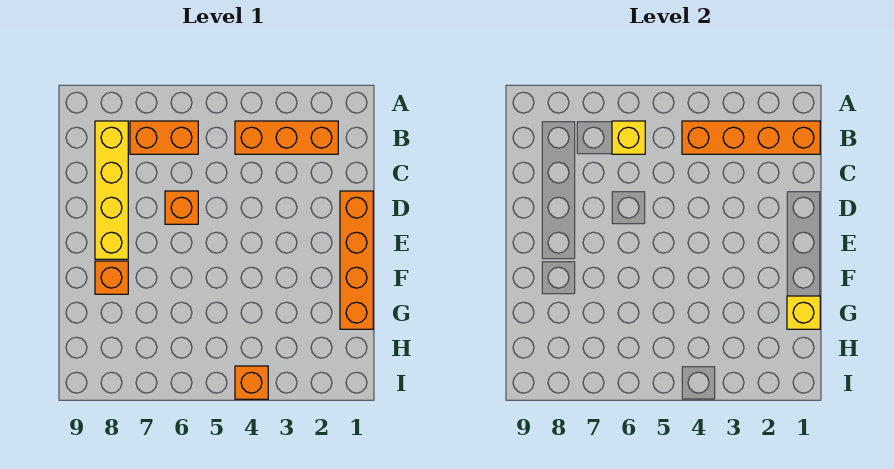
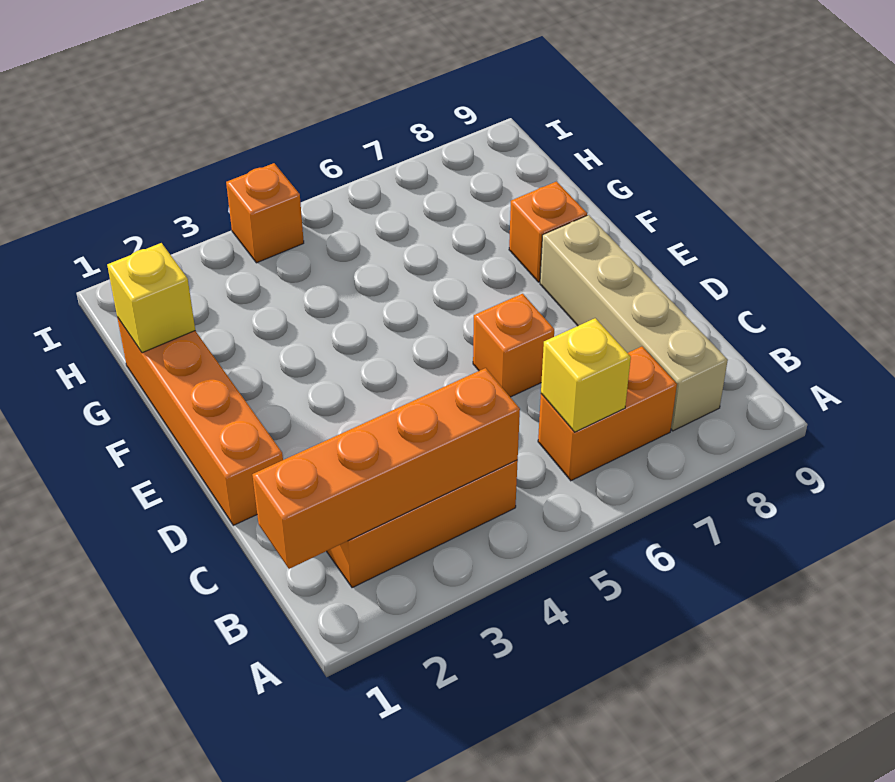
yellow 1x4 brick [95,121,128,259] -> tan 1x4 brick [540,215,728,431]

